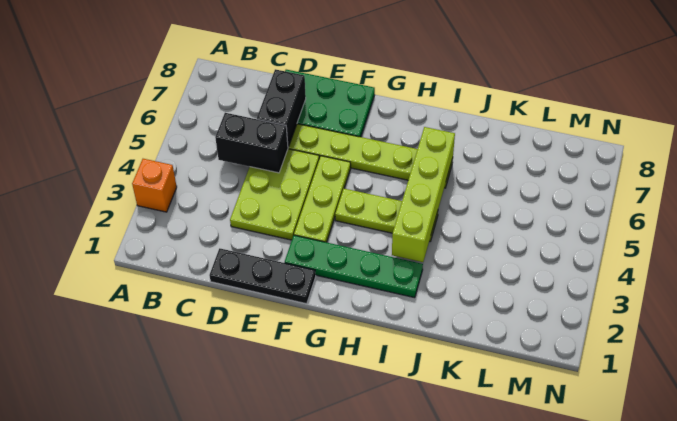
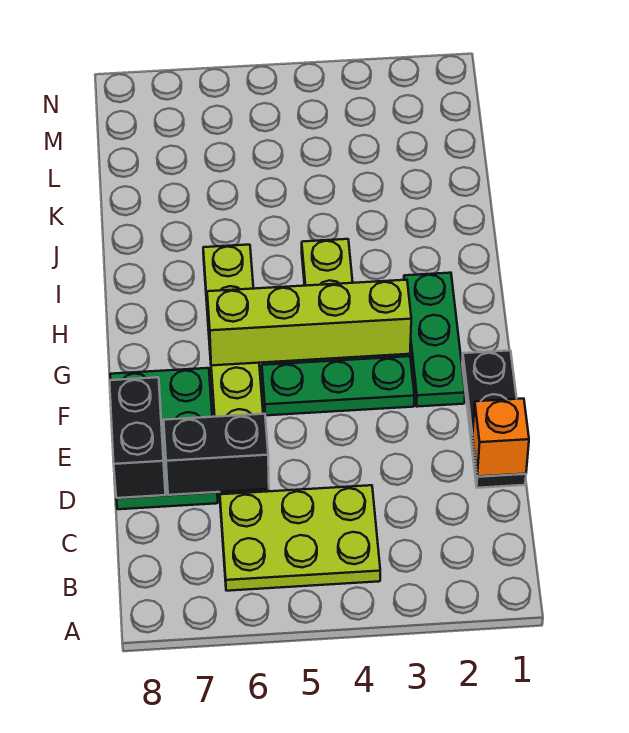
orange 1x1 brick [132,159,177,212] -> orange 1x1 brick moved to [473,399,529,477]
black 1x2 brick [215,113,288,173] -> black 1x2 brick moved to [110,377,166,498]
lime 2x3 plate [230,149,319,240] -> lime 2x3 plate moved to [220,485,380,591]
green 1x4 plate [285,235,423,298] -> green 1x3 plate [404,273,465,407]
lime 1x3 plate [294,156,351,242] -> green 1x3 plate [262,356,414,415]
lime 1x4 brick [392,127,455,262] -> lime 1x4 brick moved to [207,280,411,365]

